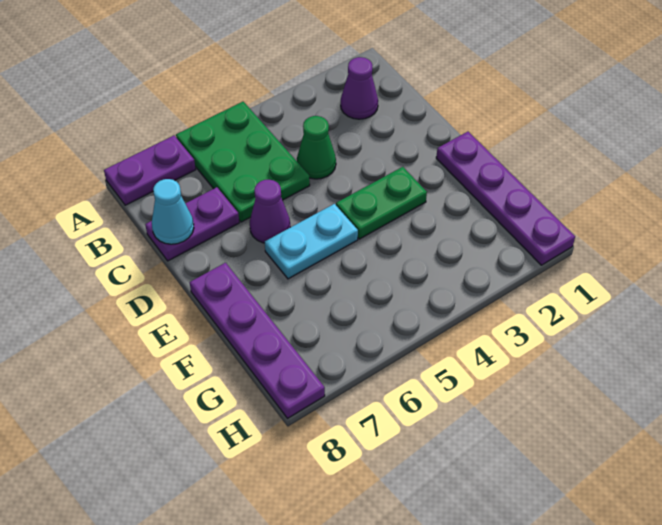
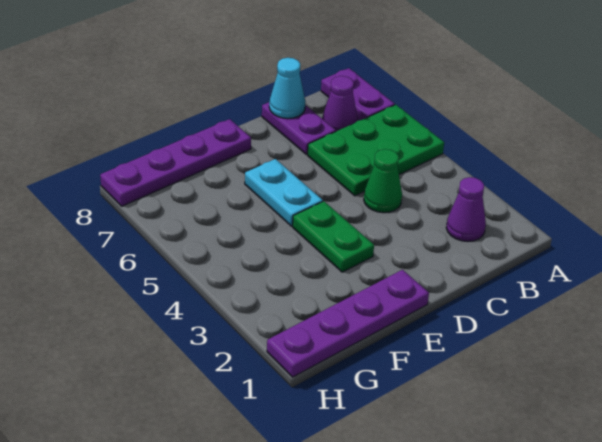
purple 1x1 cone [250,180,290,243] -> purple 1x1 cone moved to [322,76,358,131]

